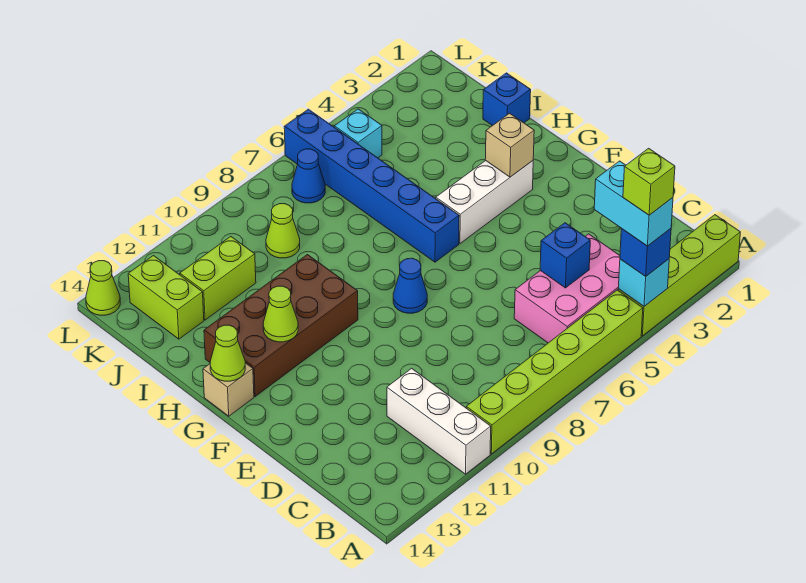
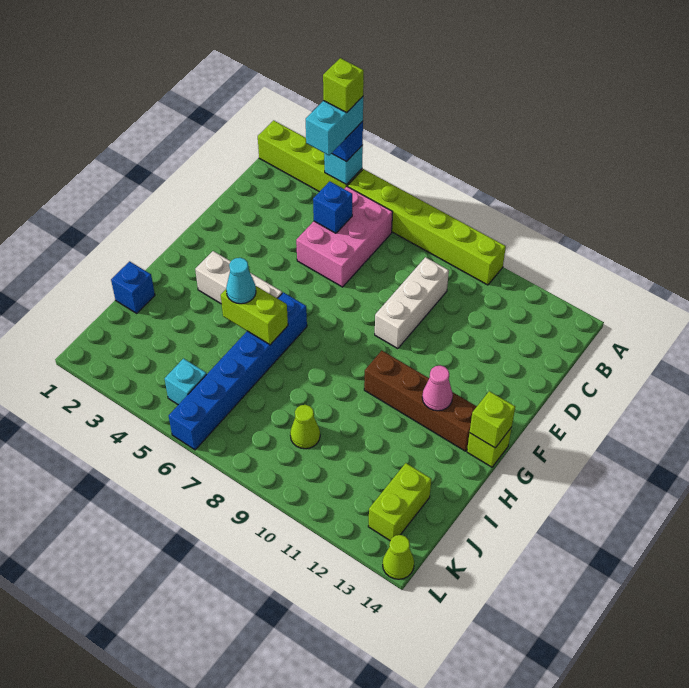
white 1x3 brick [387,368,491,474] -> white 1x3 brick moved to [375,257,449,349]
pink 2x3 brick [514,234,620,343] -> pink 2x3 brick turned to [296,187,393,287]
blue 1x1 cone [393,258,427,313] -> none
tan 1x1 brick [485,113,534,177] -> none
brown 2x4 brick [204,255,358,396] -> brown 1x4 brick [364,351,477,451]
lime 1x1 cone [263,286,298,342] -> pink 1x1 cone [422,366,453,411]
tan 1x1 brick [203,363,254,416] -> lime 1x1 brick [467,427,512,467]
lime 1x1 cone [210,325,245,381] -> lime 1x1 brick [470,391,515,448]
none -> cyan 1x1 cone [226,258,256,304]
lime 1x2 brick [180,236,256,320] -> lime 1x2 brick moved to [221,286,288,345]
blue 1x1 cone [292,149,325,203] -> none

